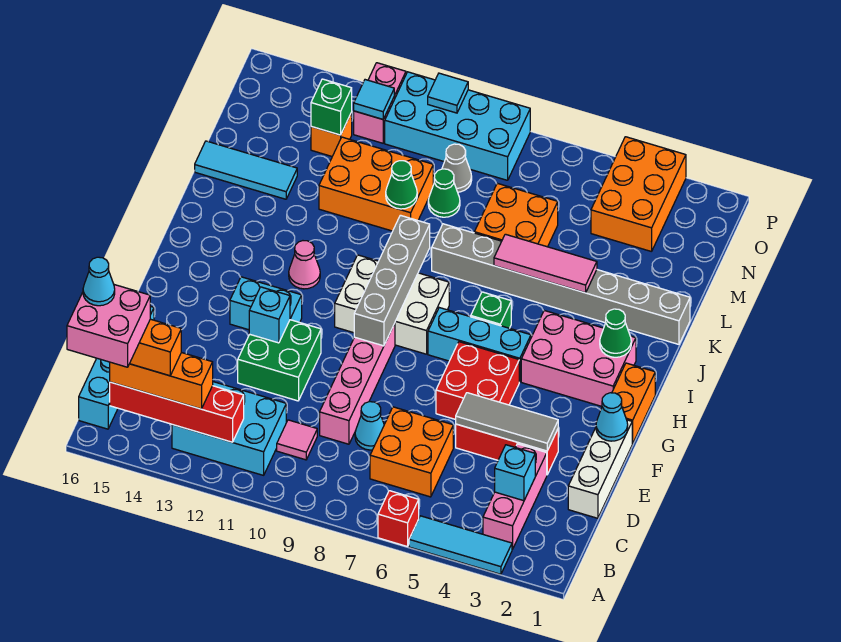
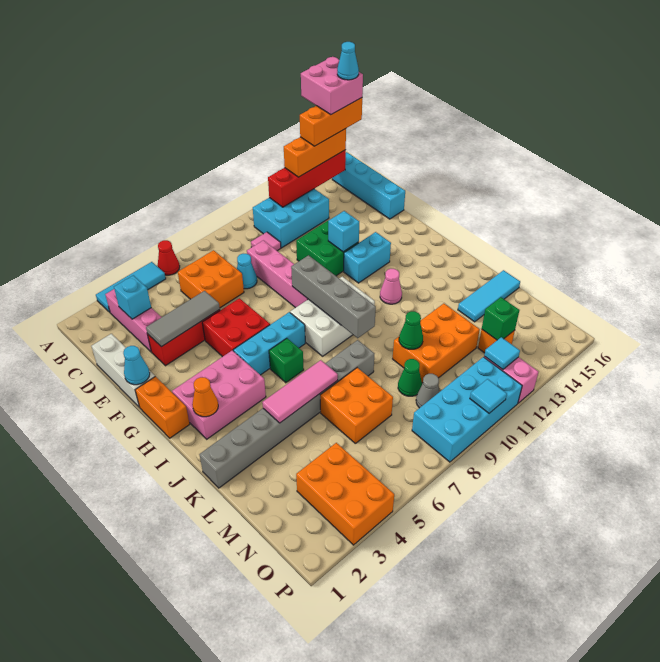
red 1x1 brick [378,491,419,547] -> red 1x1 cone [158,240,180,275]
green 1x1 cone [600,309,631,357] -> orange 1x1 cone [192,377,218,417]

